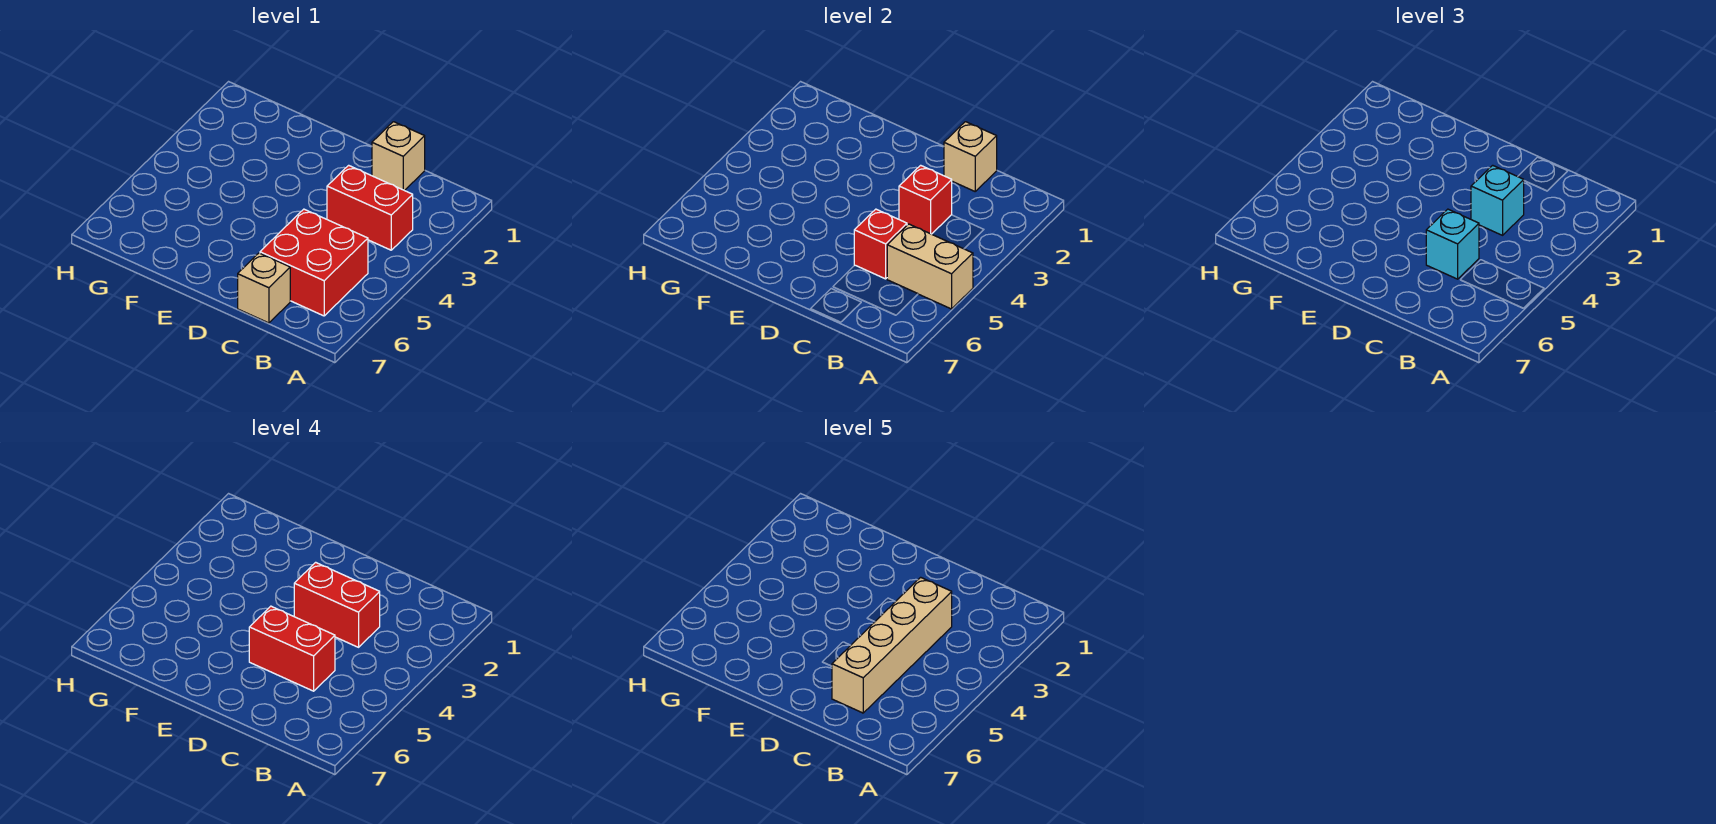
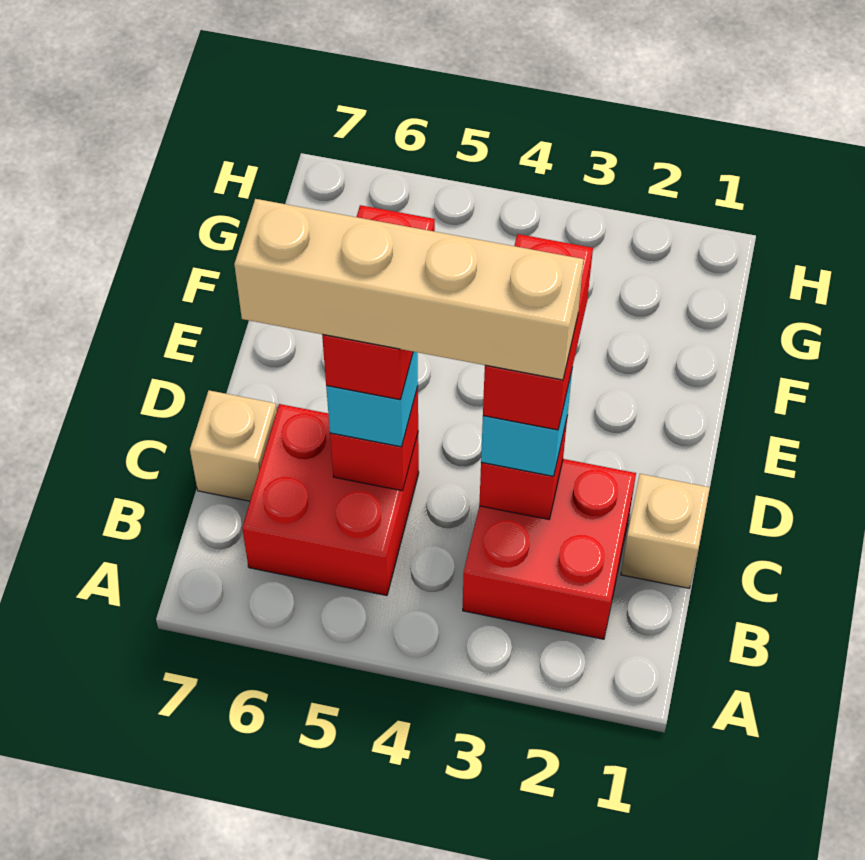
tan 1x2 brick [887,224,973,309] -> none
red 1x2 brick [327,165,413,250] -> red 2x2 brick [463,459,636,639]
tan 1x1 brick [944,122,997,191] -> none

